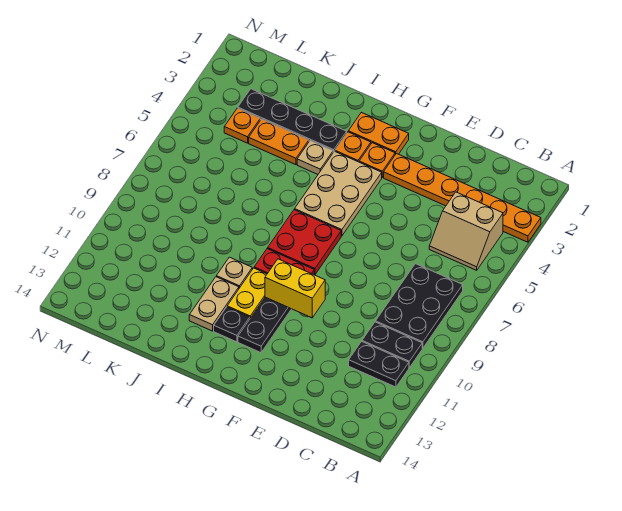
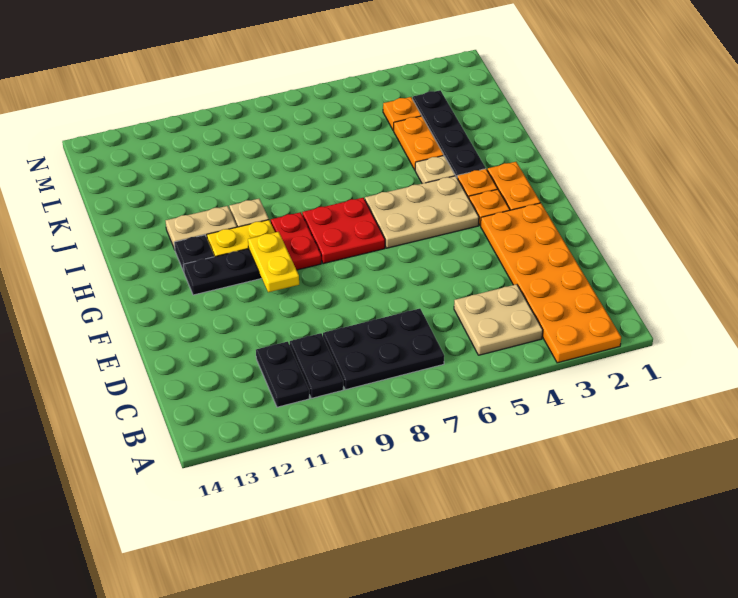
orange 1x6 plate [384,154,541,242] -> orange 2x6 plate [481,203,621,363]
tan 2x2 slope [429,192,503,270] -> tan 2x2 plate [454,284,543,355]
yellow 1x2 brick [265,259,325,318] -> yellow 1x2 plate [248,232,299,292]

